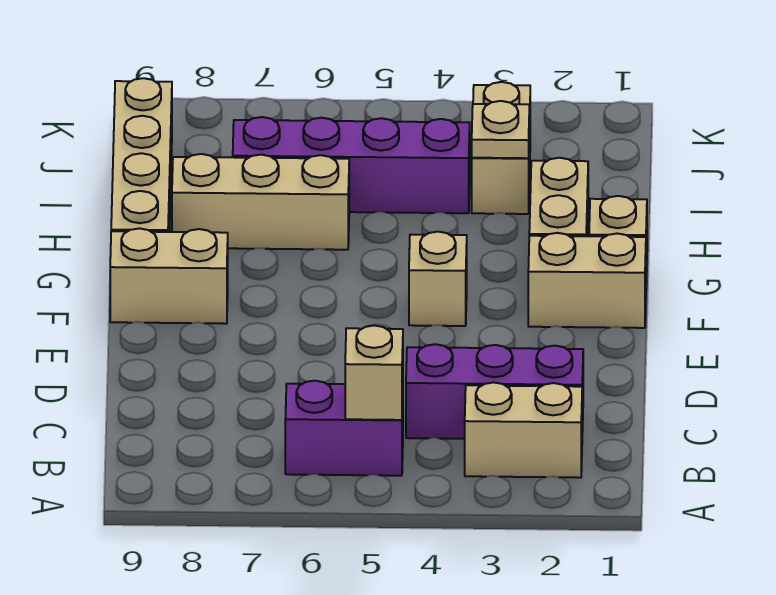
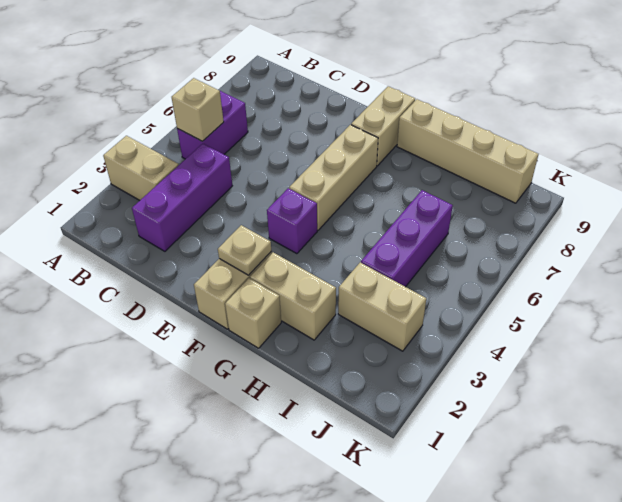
tan 1x2 brick [465,382,582,478] -> tan 1x2 brick turned to [103,136,178,200]
tan 1x1 brick [409,232,467,326] -> purple 1x1 brick [267,188,317,254]
tan 1x3 brick [172,154,349,250] -> tan 1x3 brick moved to [289,125,378,230]
tan 1x1 plate [472,101,529,158] -> tan 1x1 plate moved to [218,225,271,275]
purple 1x4 brick [233,117,470,213] -> purple 1x3 brick [361,190,453,287]

